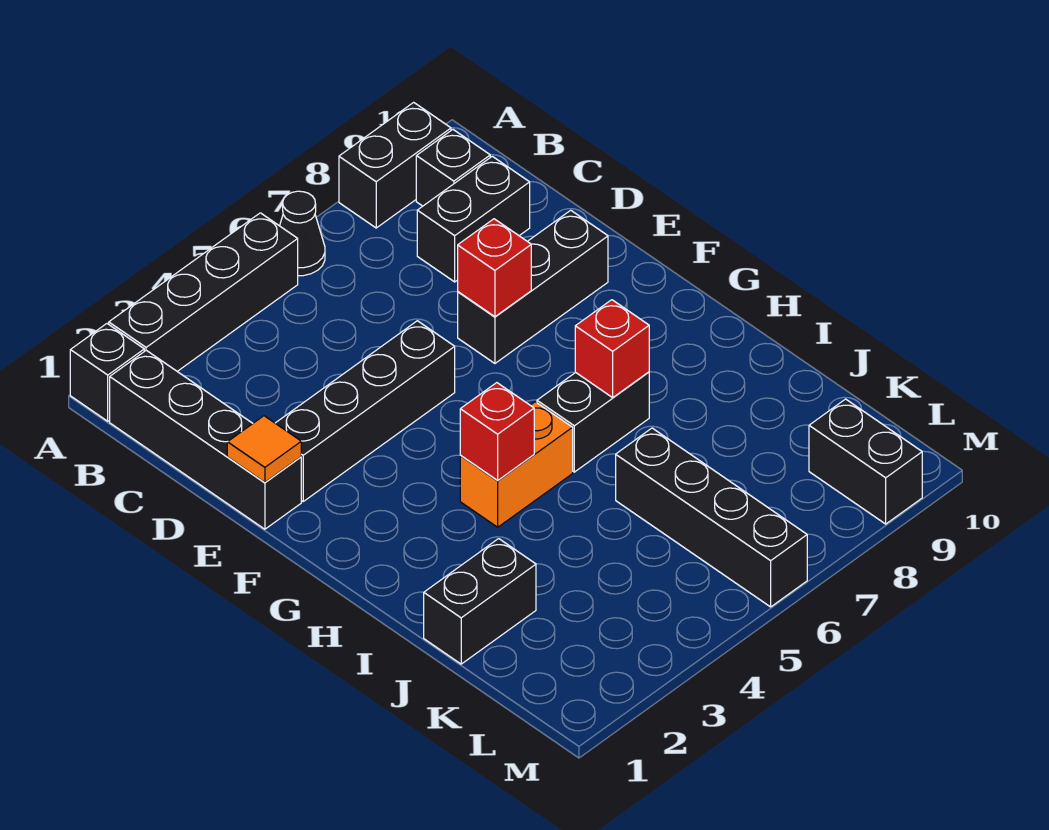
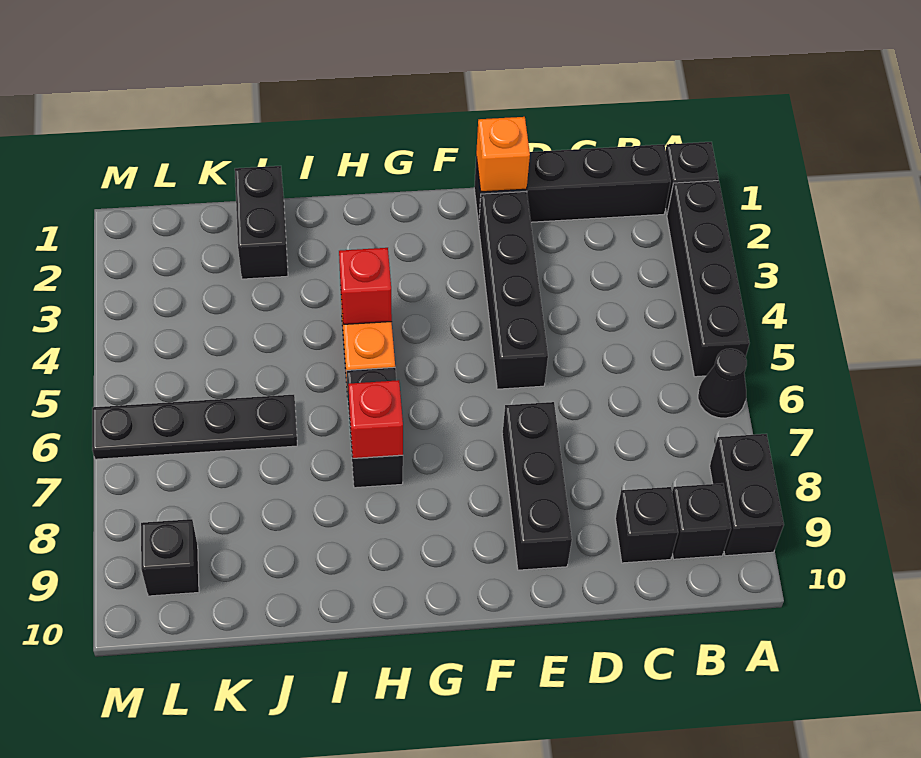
black 1x2 brick [417,156,530,282] -> black 1x1 brick [615,487,678,563]
orange 1x1 tile [227,416,301,482] -> orange 1x1 brick [476,117,530,192]
red 1x1 brick [458,219,531,317] -> none
black 1x4 brick [616,428,807,607] -> black 1x4 plate [92,395,297,459]
black 1x2 brick [809,399,922,524] -> black 1x1 brick [141,519,199,596]

